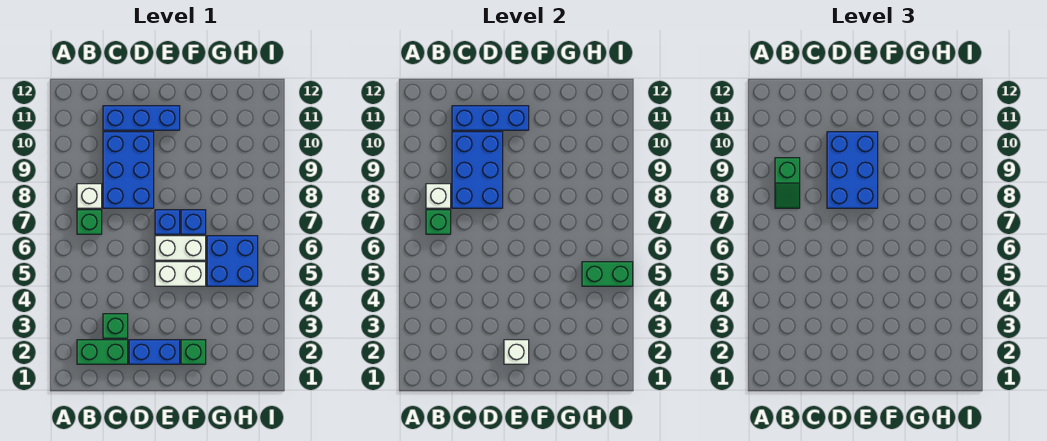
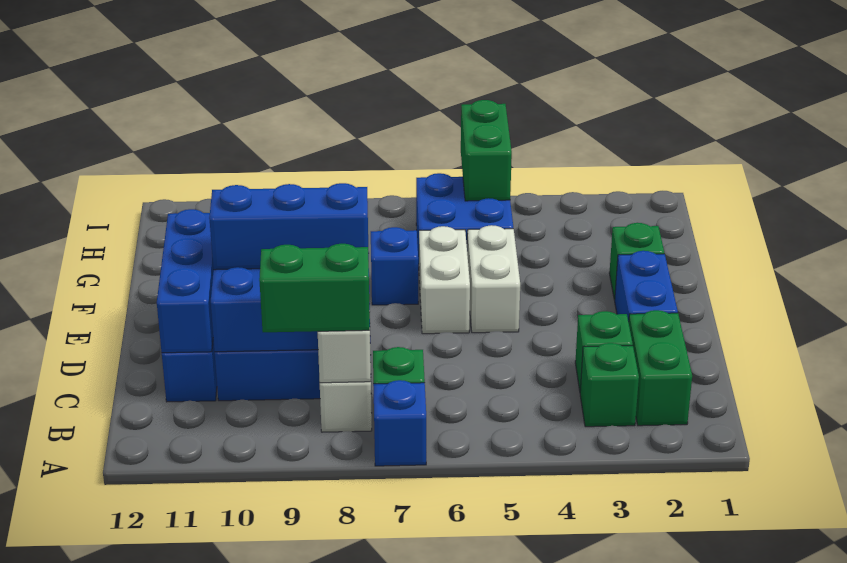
green 1x1 brick [426,210,451,234] -> green 1x1 brick moved to [580,343,639,427]
green 1x2 slope [775,158,800,208] -> green 1x2 brick [259,244,370,332]
blue 2x3 brick [827,132,878,208] -> blue 1x3 brick [209,183,369,270]
white 1x1 brick [504,340,529,364] -> none
blue 1x1 brick [155,210,180,234] -> blue 1x1 brick moved to [373,380,426,466]

